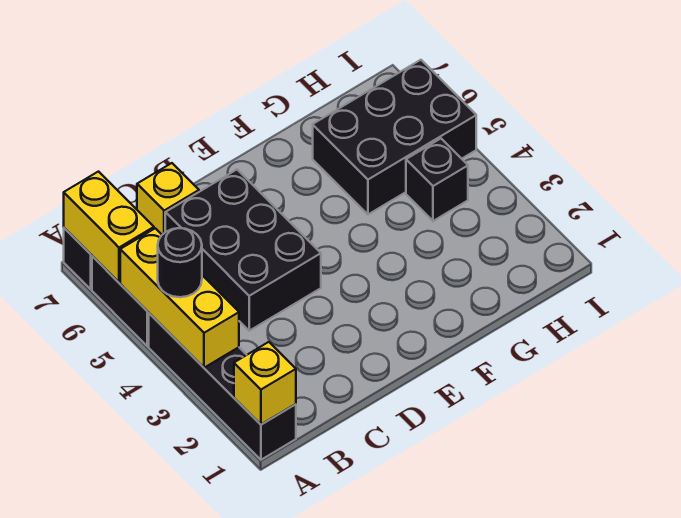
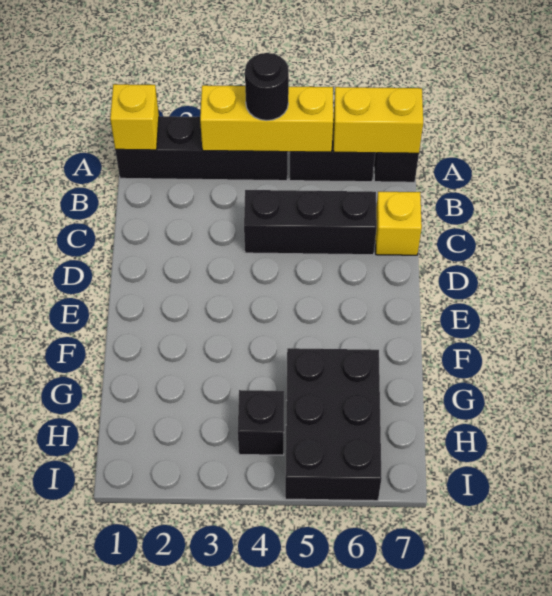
black 2x3 brick [165,170,321,331] -> black 1x3 brick [244,190,377,255]

